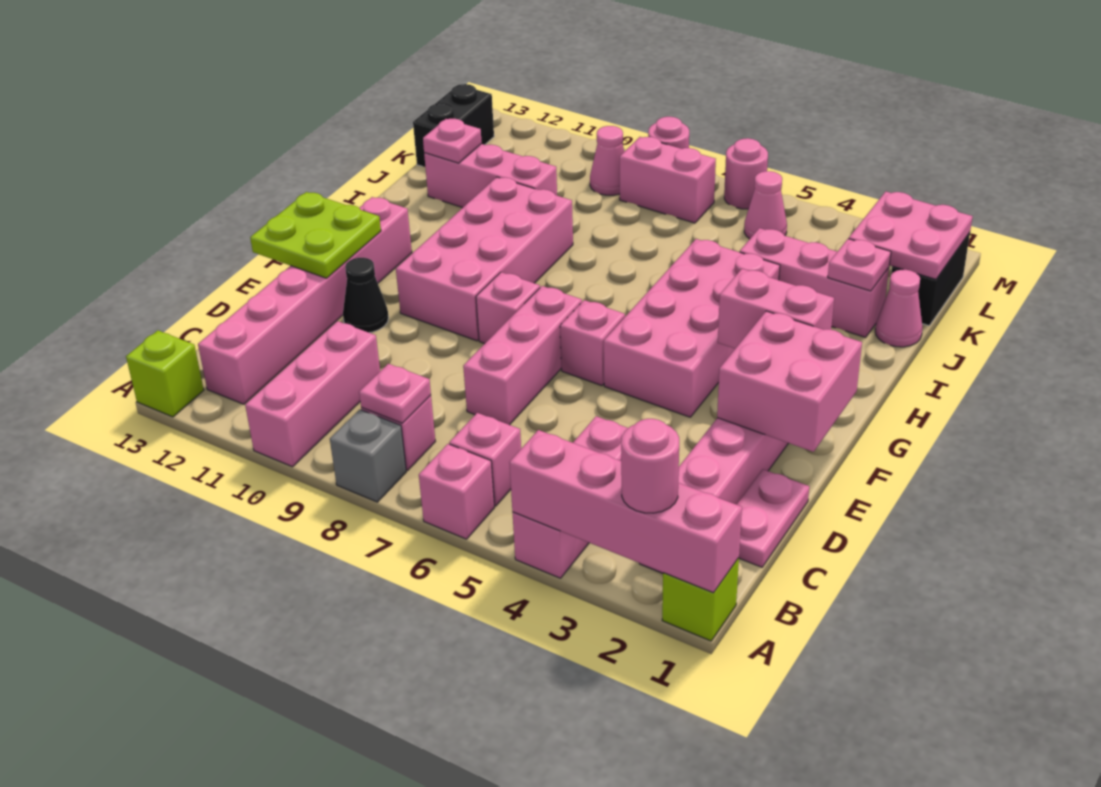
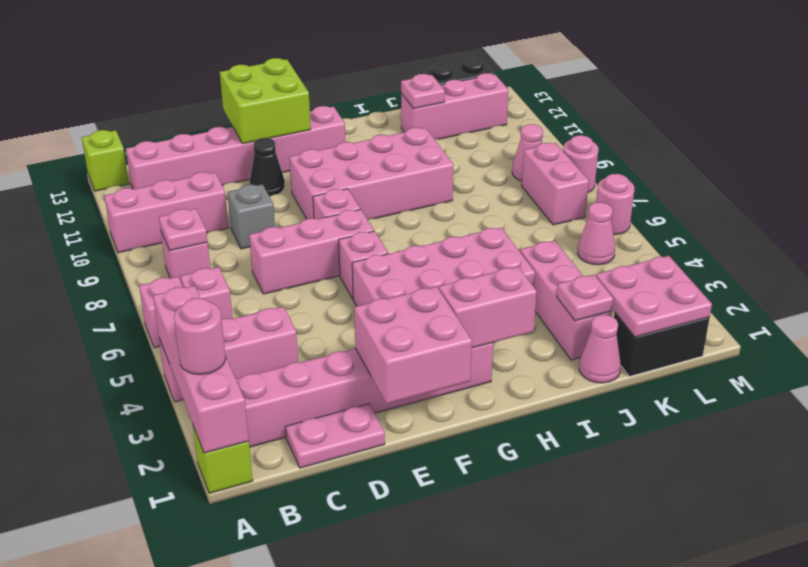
grey 1x1 brick [330,409,406,502] -> grey 1x1 brick moved to [227,184,275,249]
lime 2x2 plate [250,192,381,278] -> lime 2x2 brick [220,58,311,144]
pink 1x2 brick [718,269,834,349] -> pink 1x2 brick turned to [439,267,537,348]
pink 1x3 brick [424,144,557,208] -> pink 1x3 brick turned to [401,73,509,139]

